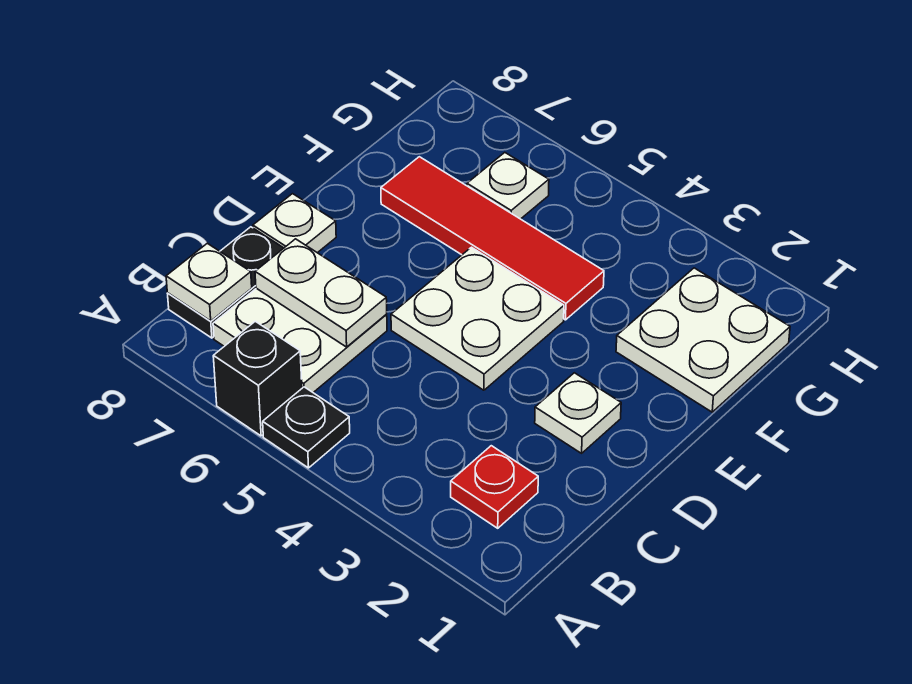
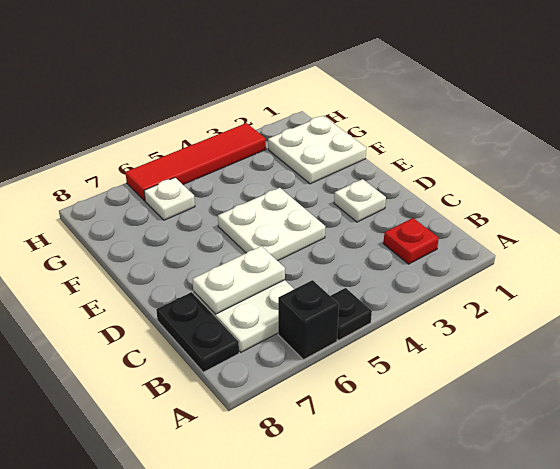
white 1x1 plate [166,243,252,321] -> none
white 1x1 plate [253,194,336,253] -> none
red 1x4 tile [381,157,604,320] -> red 1x4 tile moved to [125,123,266,201]

